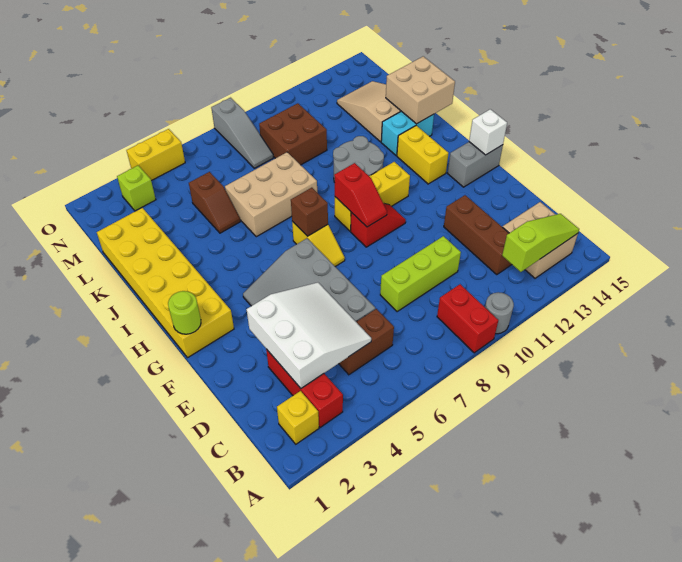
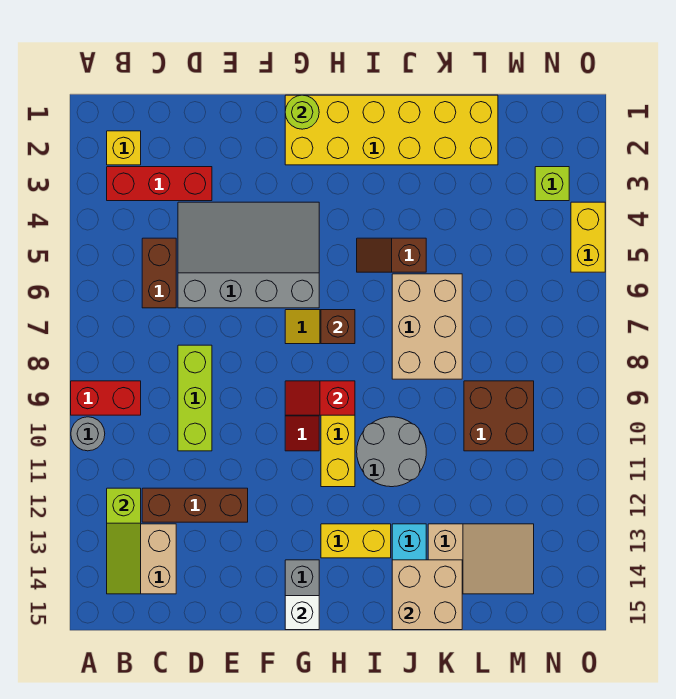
white 3x3 slope [246,283,371,388] -> none
brown 1x2 slope [189,172,240,233] -> brown 1x2 slope moved to [357,238,426,272]
grey 1x3 slope [211,98,273,168] -> none

